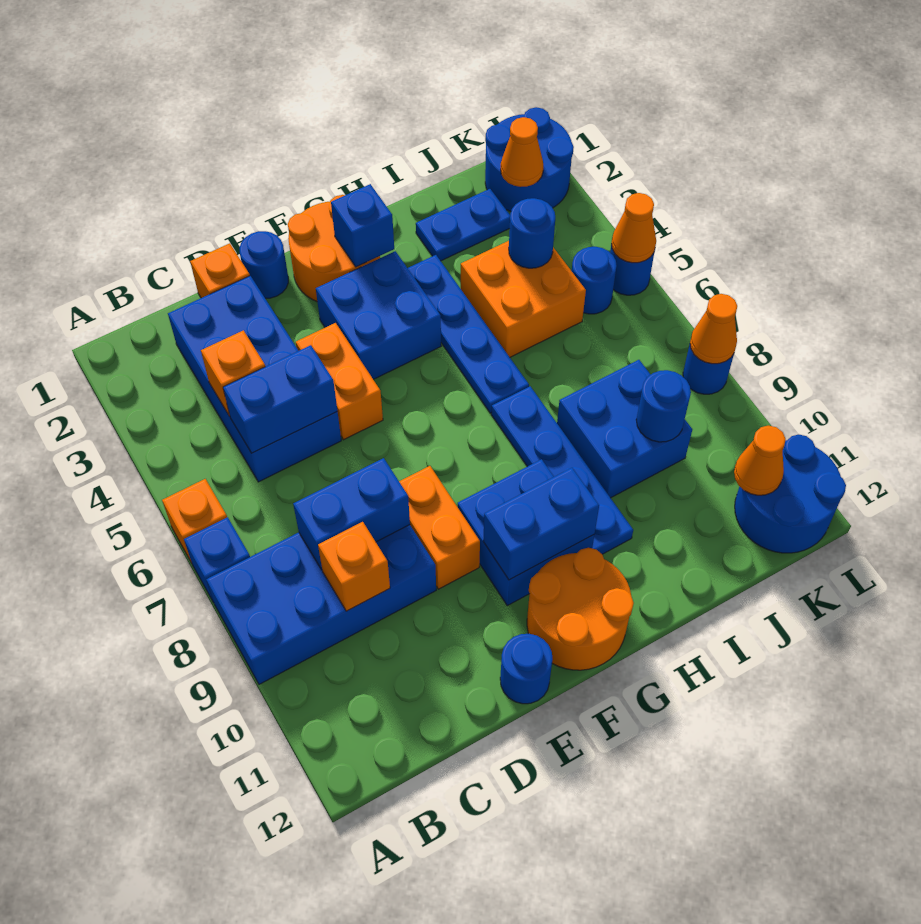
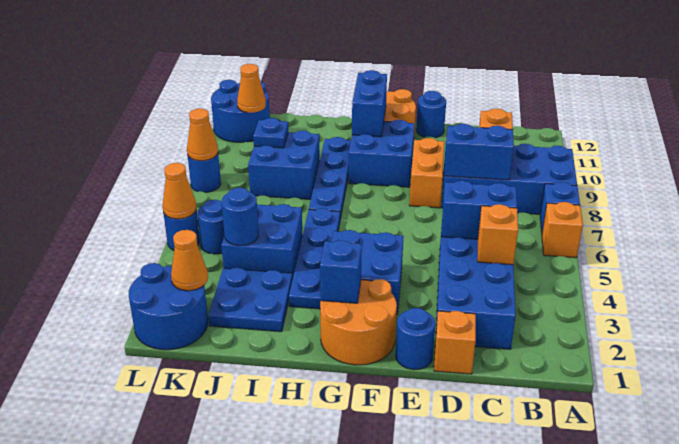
orange 1x2 brick [296,323,383,440] -> none
blue 1x2 brick [483,468,599,580] -> blue 1x2 brick turned to [352,70,387,137]
blue 1x2 plate [416,189,510,261] -> blue 2x2 plate [208,268,293,332]
orange 2x2 brick [461,241,586,357] -> blue 2x2 brick [221,204,303,279]
blue 1x1 round brick [636,370,691,442] -> blue 1x1 plate [253,118,288,148]

